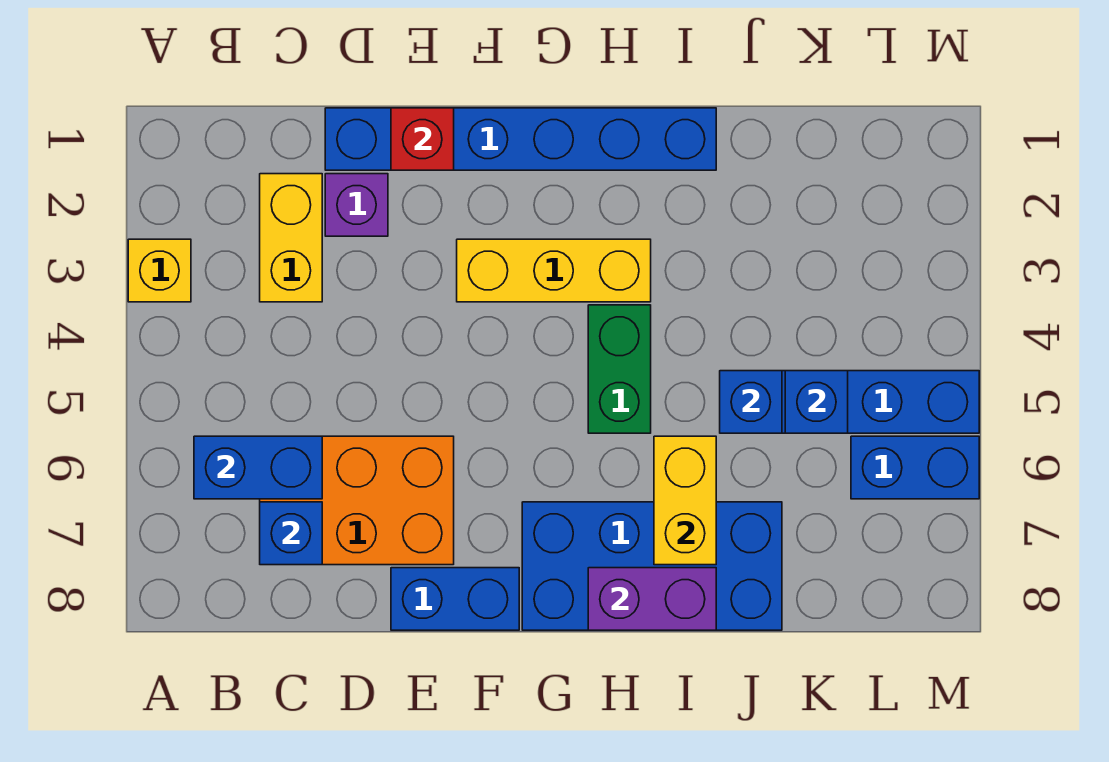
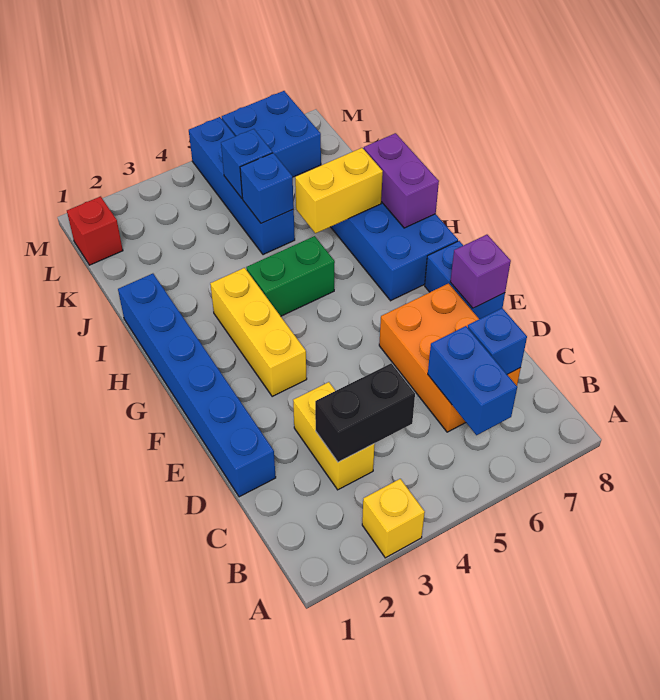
yellow 1x2 brick [260,174,322,302] -> yellow 1x2 brick turned to [293,382,375,490]
none -> black 1x2 brick [315,363,415,462]
purple 1x1 brick [325,174,388,236] -> purple 1x1 brick moved to [450,235,511,308]
red 1x1 brick [391,108,454,170] -> red 1x1 brick moved to [67,196,123,265]
blue 1x2 brick [851,436,979,499] -> blue 2x2 brick [222,91,321,177]

